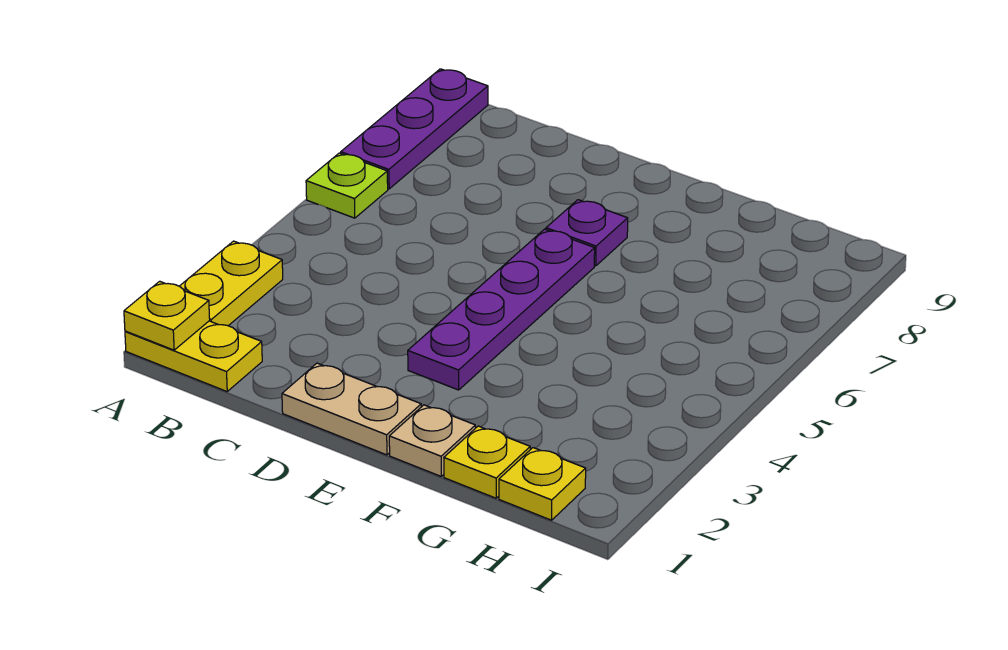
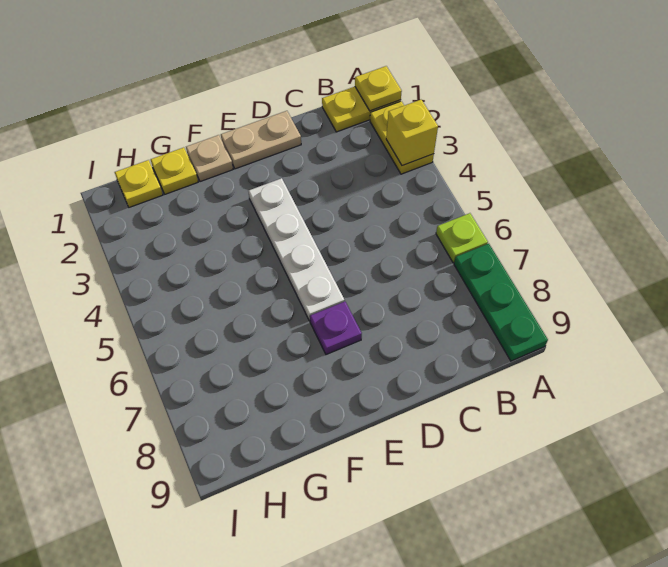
none -> yellow 1x1 brick [386,100,438,166]
purple 1x3 plate [341,69,488,189] -> green 1x3 plate [454,244,548,361]
purple 1x4 plate [408,229,595,390] -> white 1x4 plate [248,178,345,321]

